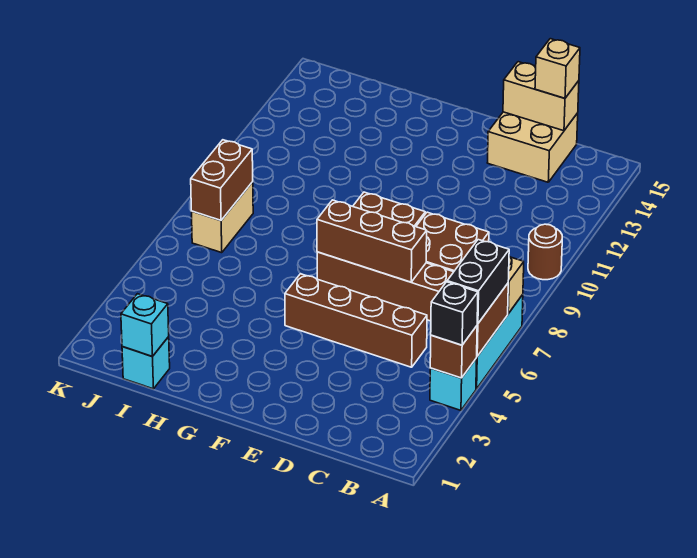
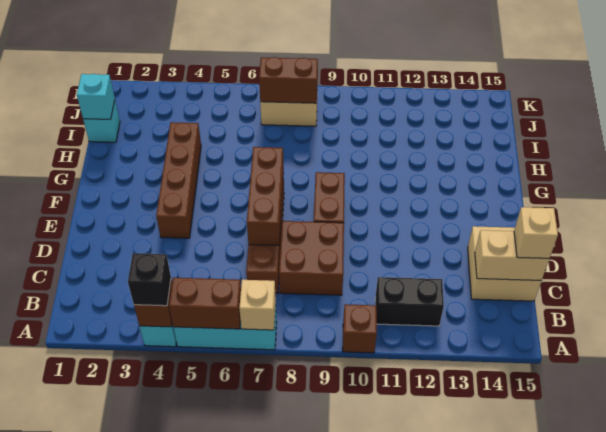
black 1x2 brick [447,240,509,324] -> black 1x2 brick moved to [375,277,444,326]
brown 1x1 round brick [528,224,562,280] -> brown 1x1 brick [343,304,377,353]
brown 1x4 brick [285,274,427,367] -> brown 1x4 brick moved to [156,122,201,238]
tan 1x2 brick [503,62,579,131] -> tan 1x2 brick turned to [475,230,549,280]

